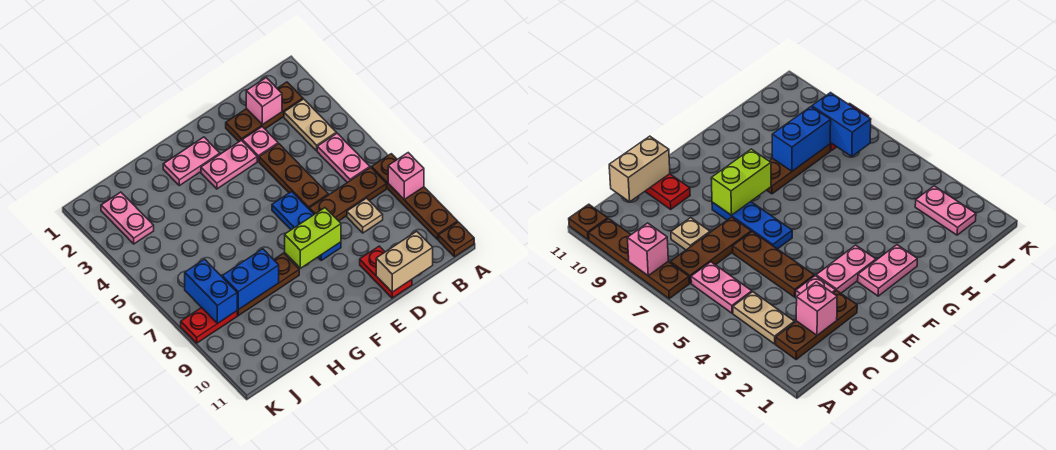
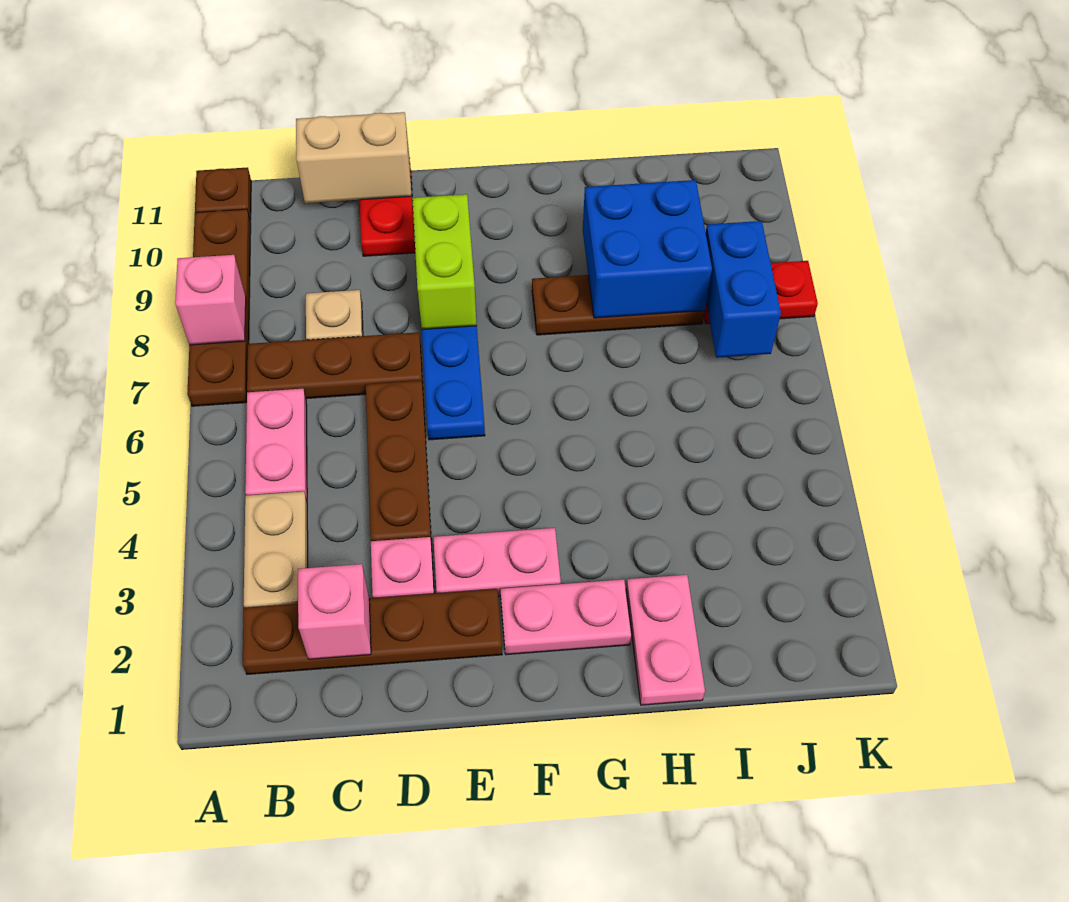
brown 1x3 plate [226,82,303,141] -> brown 1x4 plate [243,589,502,674]
lime 1x2 brick [285,208,341,268] -> lime 1x2 brick turned to [412,194,477,329]
blue 1x2 brick [222,249,279,310] -> blue 2x2 brick [583,180,712,318]
pink 1x2 plate [101,192,154,244] -> pink 1x2 plate moved to [626,575,705,705]

